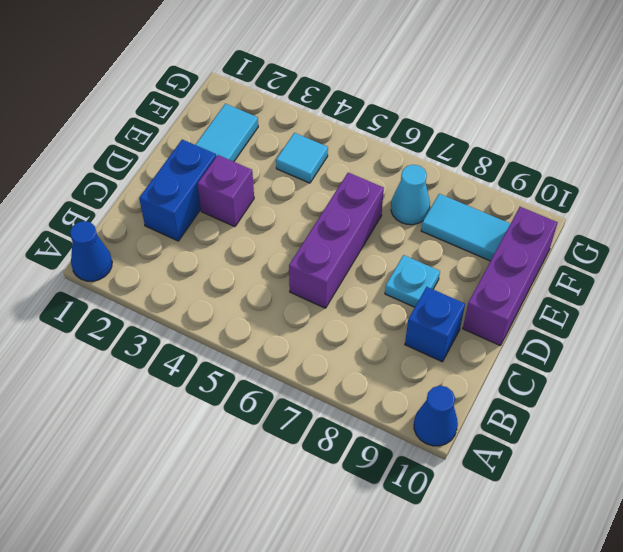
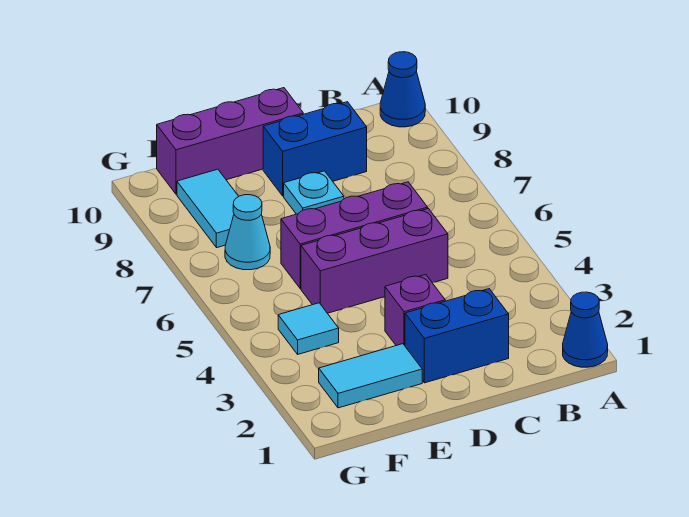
none -> purple 1x3 brick [301,209,448,313]
blue 1x1 brick [405,287,465,362] -> blue 1x2 brick [263,102,367,196]

